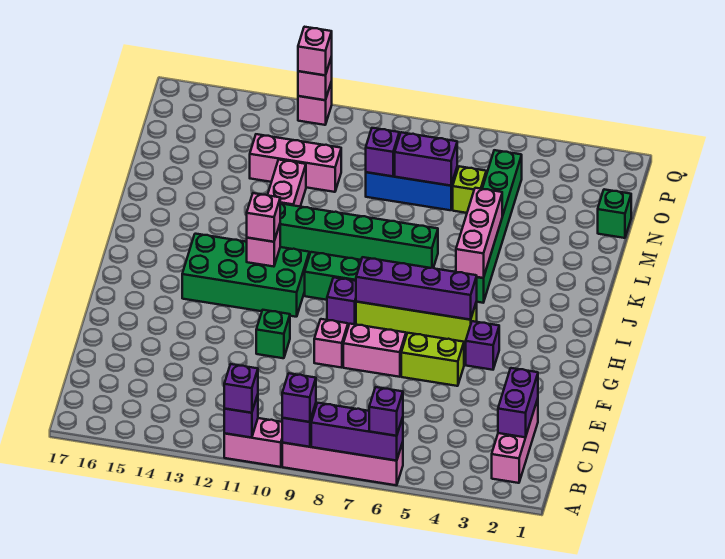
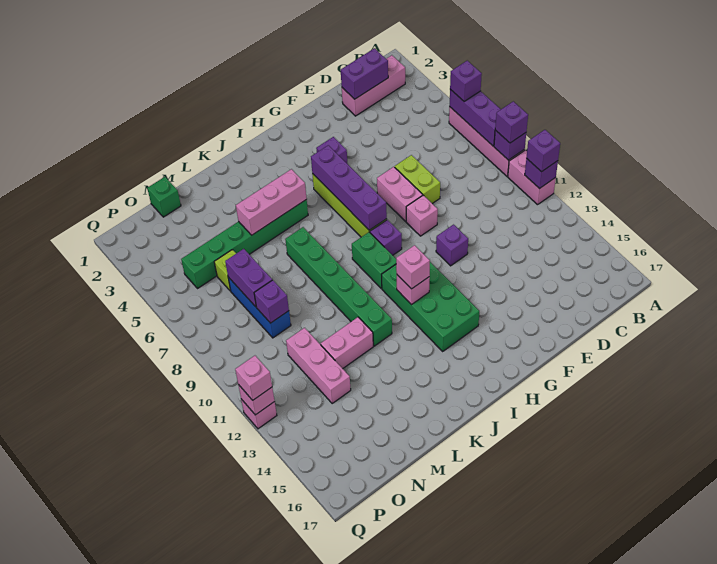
lime 1x2 brick [401,333,464,386] -> lime 1x2 brick moved to [395,155,440,204]
green 1x1 brick [256,310,290,358] -> purple 1x1 brick [436,225,468,266]

